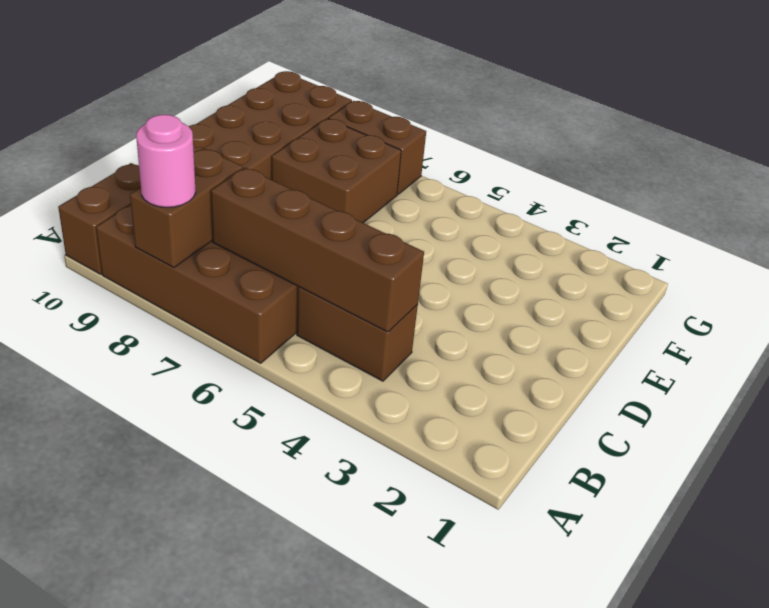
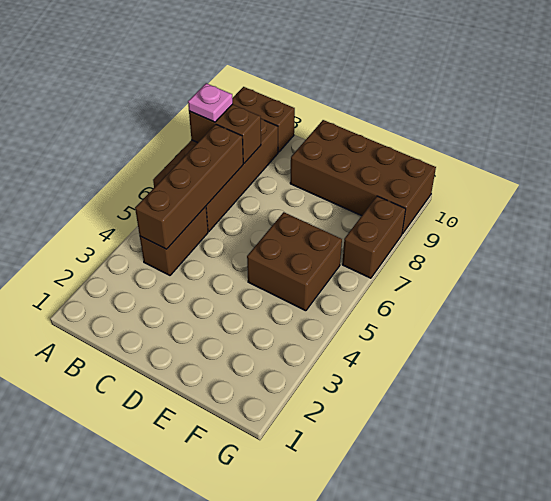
pink 1x1 round brick [136,115,196,207] -> pink 1x1 plate [188,83,233,122]
brown 2x2 brick [272,119,401,223] -> brown 2x2 brick moved to [247,212,342,311]

